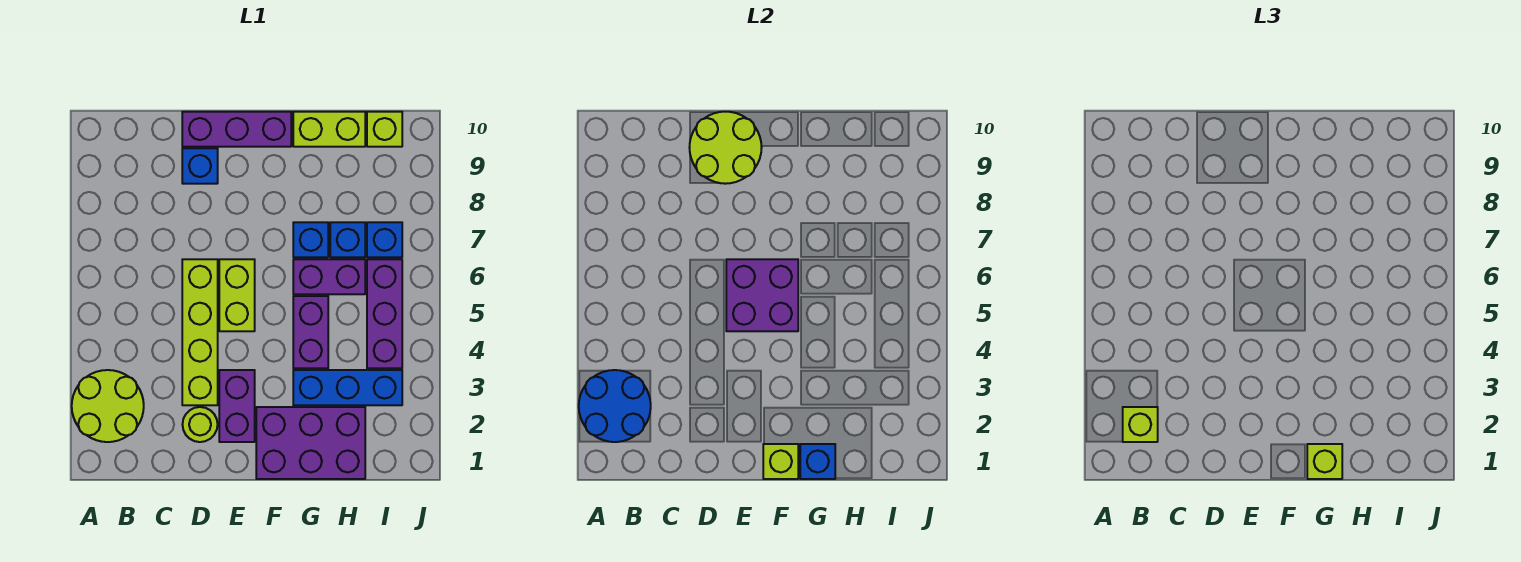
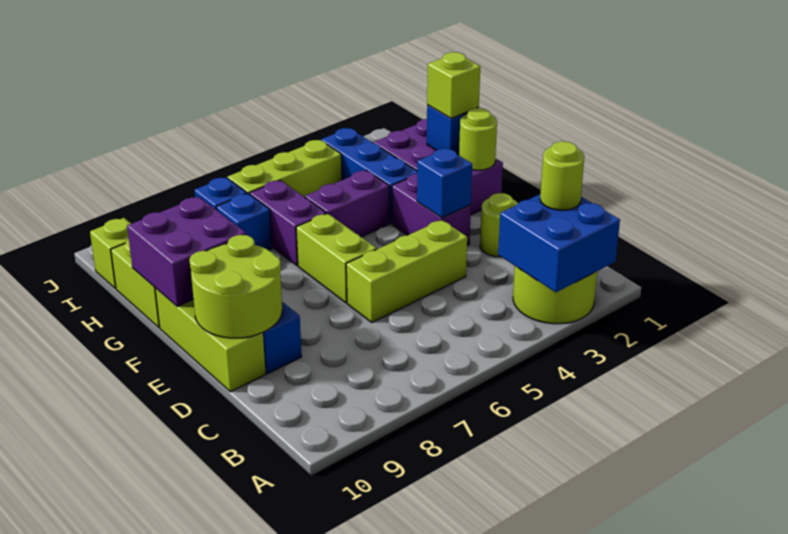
blue 2x2 round brick [579,370,651,442] -> blue 2x2 brick [498,194,620,292]
lime 1x1 brick [1123,407,1158,442] -> lime 1x1 round brick [540,141,584,210]
lime 1x4 brick [182,259,218,405] -> lime 1x3 brick [346,220,467,322]
purple 1x3 brick [182,112,291,147] -> lime 1x3 brick [155,288,266,392]
purple 1x2 brick [219,370,255,442] -> purple 1x2 brick turned to [392,174,471,245]
lime 1x2 brick [219,259,255,331] -> lime 1x2 brick turned to [296,213,377,303]
purple 2x2 brick [726,259,798,331] -> purple 2x2 brick moved to [127,197,246,306]
lime 1x1 brick [763,444,798,479] -> lime 1x1 round brick [459,108,497,170]
blue 1x1 brick [293,222,328,257] -> blue 1x1 brick moved to [417,149,472,218]
purple 1x3 brick [367,259,402,368] -> lime 1x3 brick [227,140,342,197]

